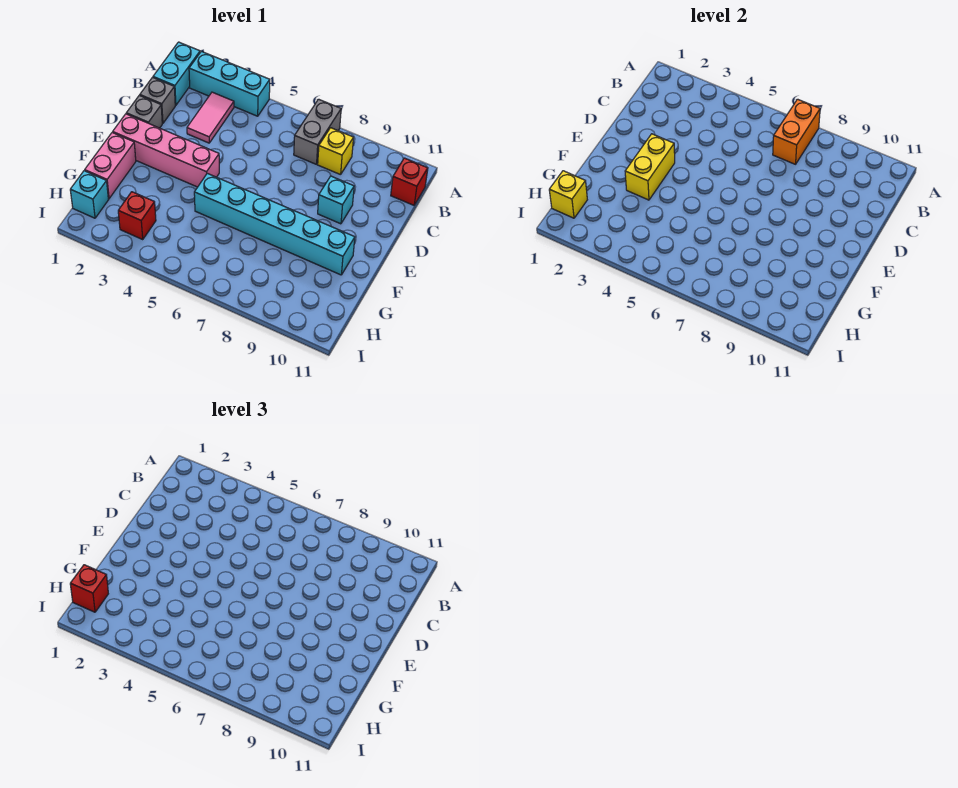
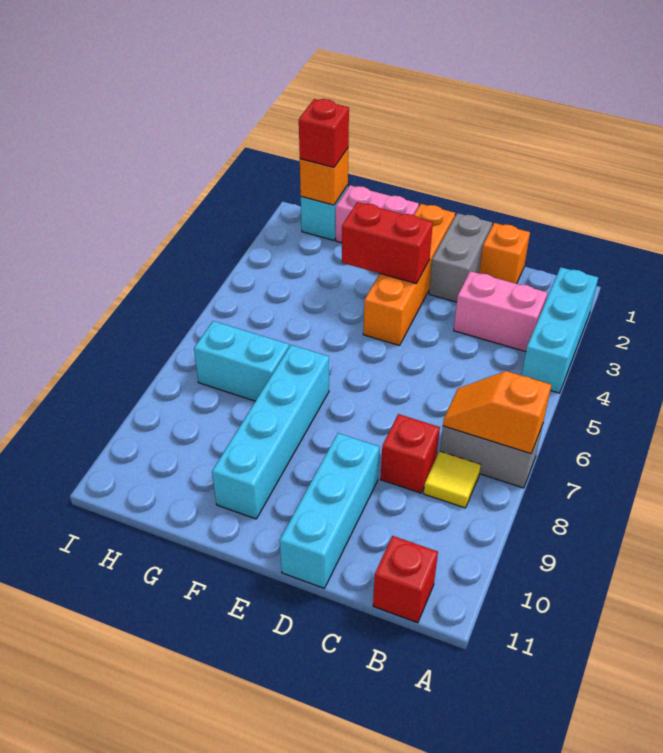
cyan 1x2 brick [153,42,200,105] -> cyan 1x2 brick moved to [194,321,289,401]
orange 1x2 brick [773,99,820,164] -> orange 1x2 slope [443,371,551,454]
pink 1x2 tile [187,92,234,143] -> pink 1x2 brick [454,271,547,352]
yellow 1x1 brick [318,128,354,175] -> yellow 1x1 tile [424,451,481,508]
grey 1x1 brick [140,77,175,123] -> orange 1x1 brick [479,223,530,284]
grey 1x1 brick [126,96,162,128] -> grey 1x2 brick [429,213,492,302]
cyan 1x1 brick [318,176,354,224] -> cyan 1x3 brick [280,433,379,588]
pink 1x4 brick [113,114,219,187] -> orange 1x4 brick [363,204,455,345]
yellow 1x2 brick [625,134,675,200] -> red 1x2 brick [342,202,433,283]
cyan 1x6 brick [194,173,355,275] -> cyan 1x4 brick [212,345,329,519]
yellow 1x1 brick [549,171,587,218] -> orange 1x1 brick [300,148,348,205]
red 1x1 brick [118,192,156,239] -> red 1x1 brick moved to [381,414,440,493]

